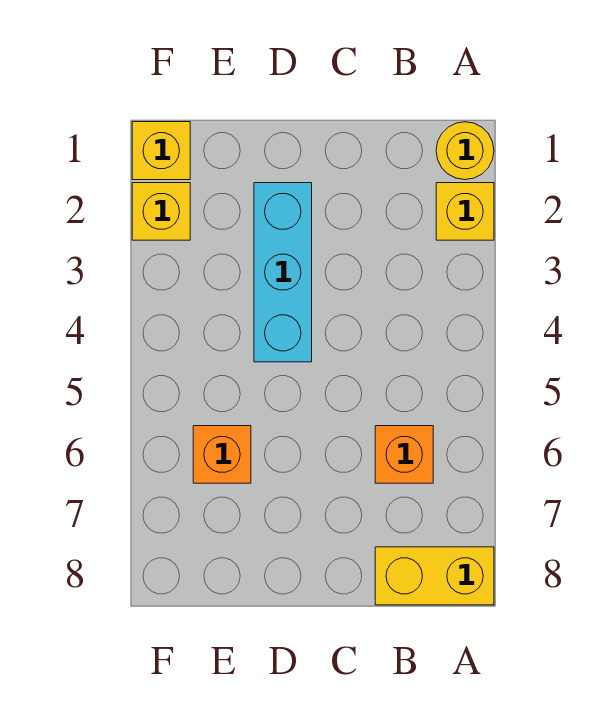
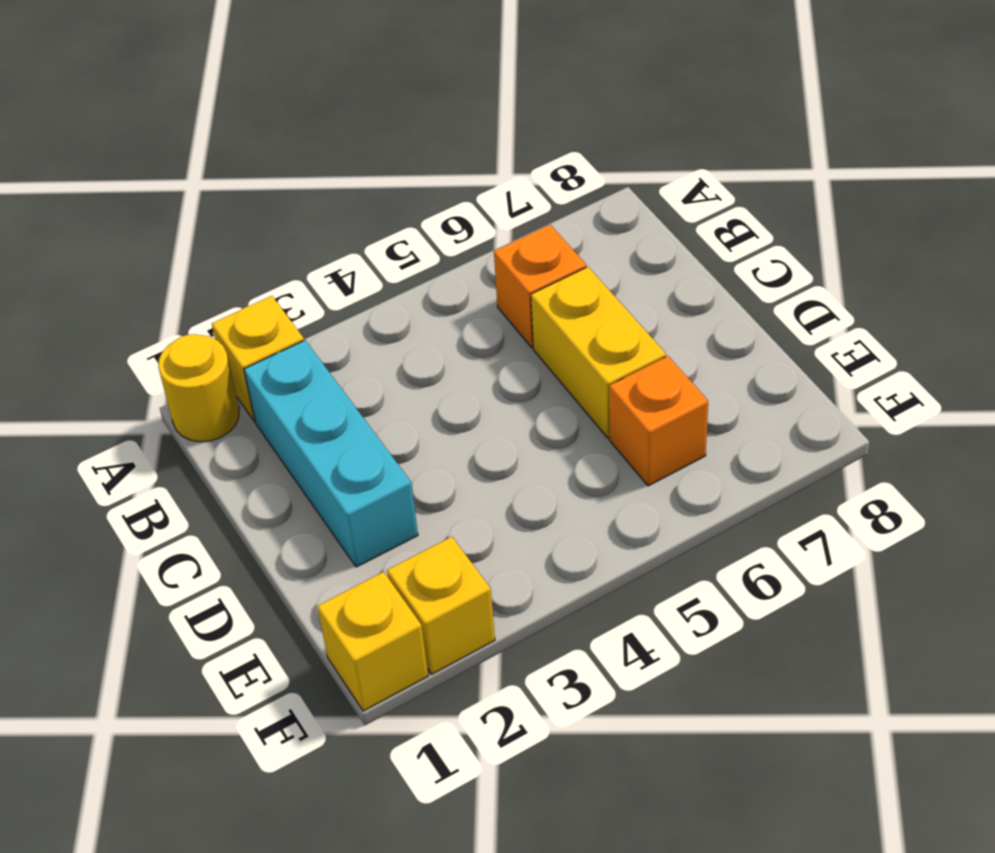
yellow 1x2 brick [375,547,494,605] -> yellow 1x2 brick moved to [531,267,666,438]
cyan 1x3 brick [254,183,312,362] -> cyan 1x3 brick turned to [244,340,418,567]

